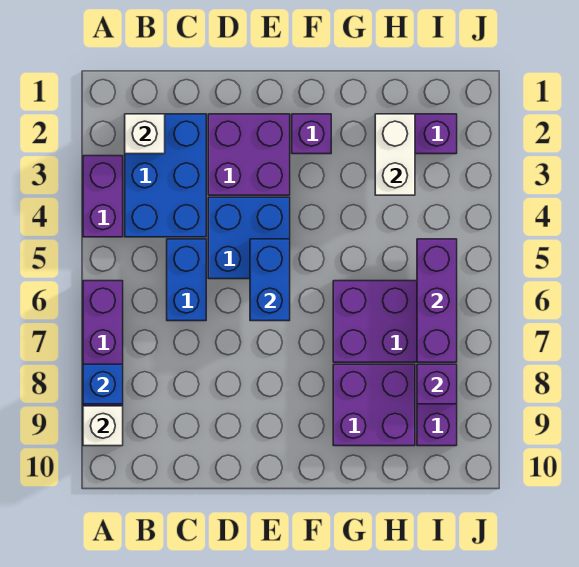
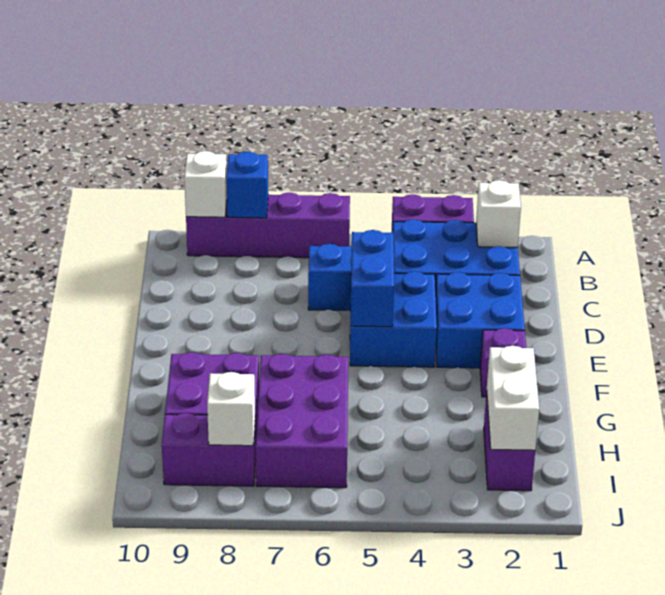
purple 2x2 brick [208,114,290,195] -> blue 2x2 brick [435,272,525,368]
blue 1x2 brick [250,239,290,321] -> blue 1x2 brick turned to [351,230,394,327]
white 1x2 brick [375,114,415,195] -> white 1x2 brick turned to [487,346,539,450]
purple 1x3 brick [417,239,457,362] -> none
purple 1x1 brick [417,364,457,404] -> white 1x1 brick [207,372,255,446]

